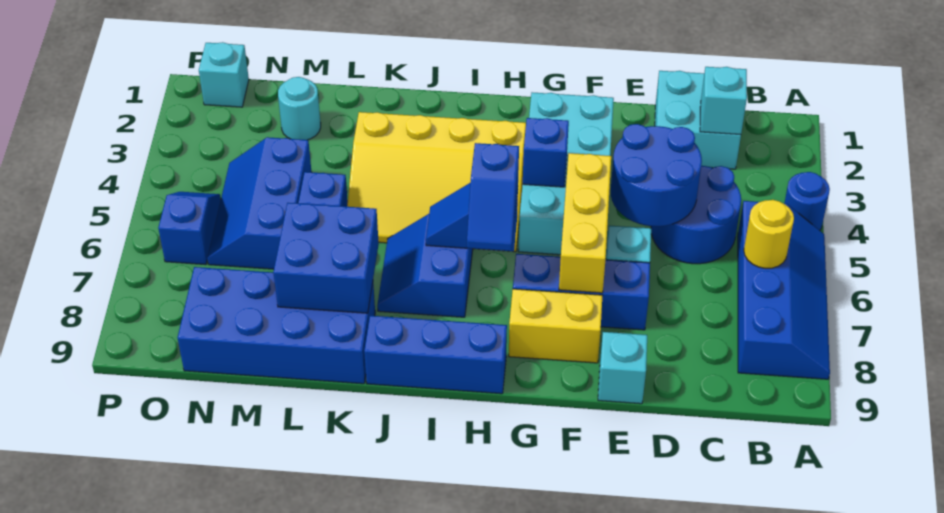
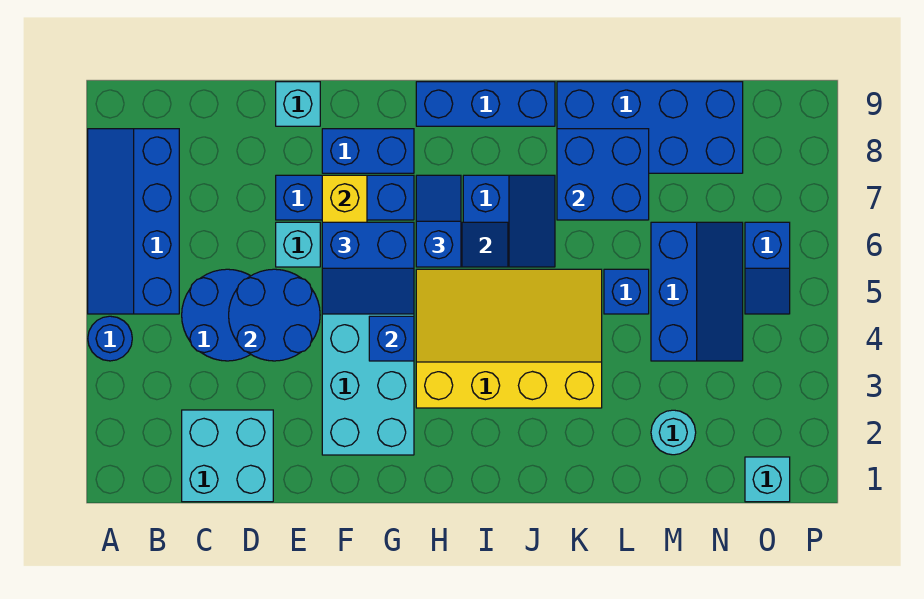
yellow 1x1 round brick [744,200,794,268] -> none
cyan 1x1 brick [700,67,747,134] -> none
none -> blue 2x2 slope [322,222,414,314]
yellow 1x2 brick [509,289,603,363] -> blue 1x2 brick [322,129,414,173]

